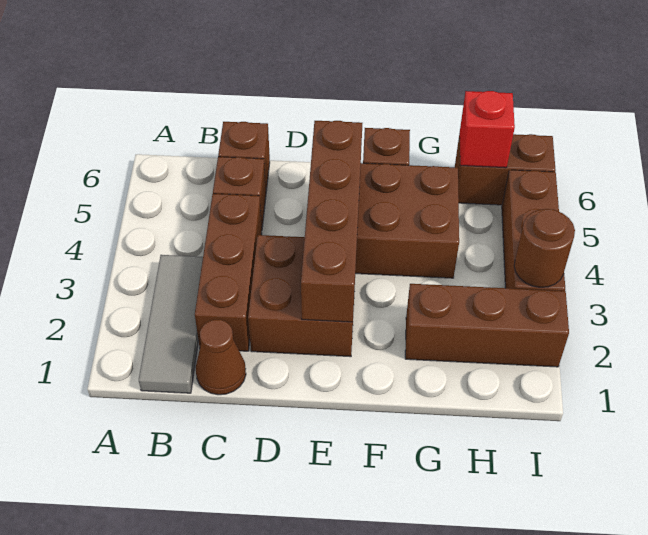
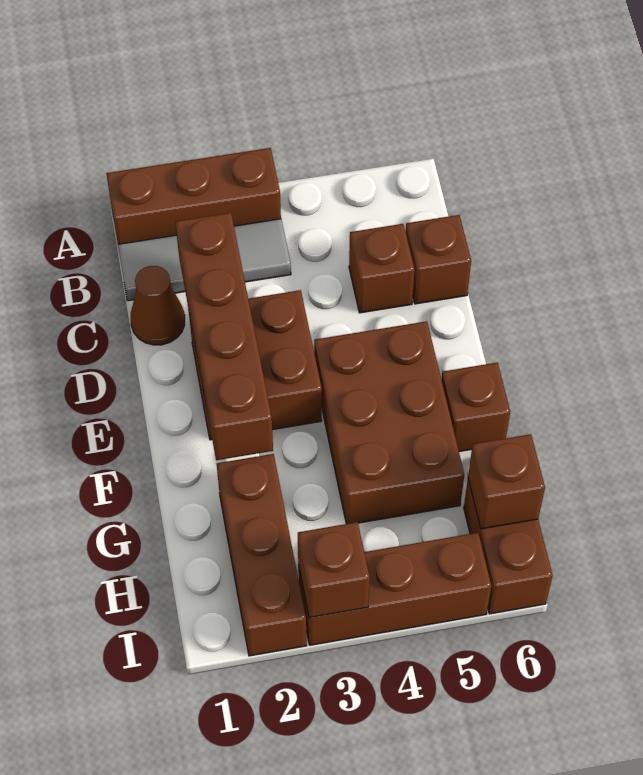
brown 1x3 brick [195,194,262,351] -> brown 1x3 brick moved to [106,148,281,244]
brown 1x4 brick [301,121,362,322] -> brown 1x4 brick turned to [175,213,273,460]
red 1x1 brick [460,91,515,168] -> brown 1x1 brick [468,434,545,529]
brown 1x1 round brick [514,209,575,287] -> brown 1x1 brick [298,522,370,618]

